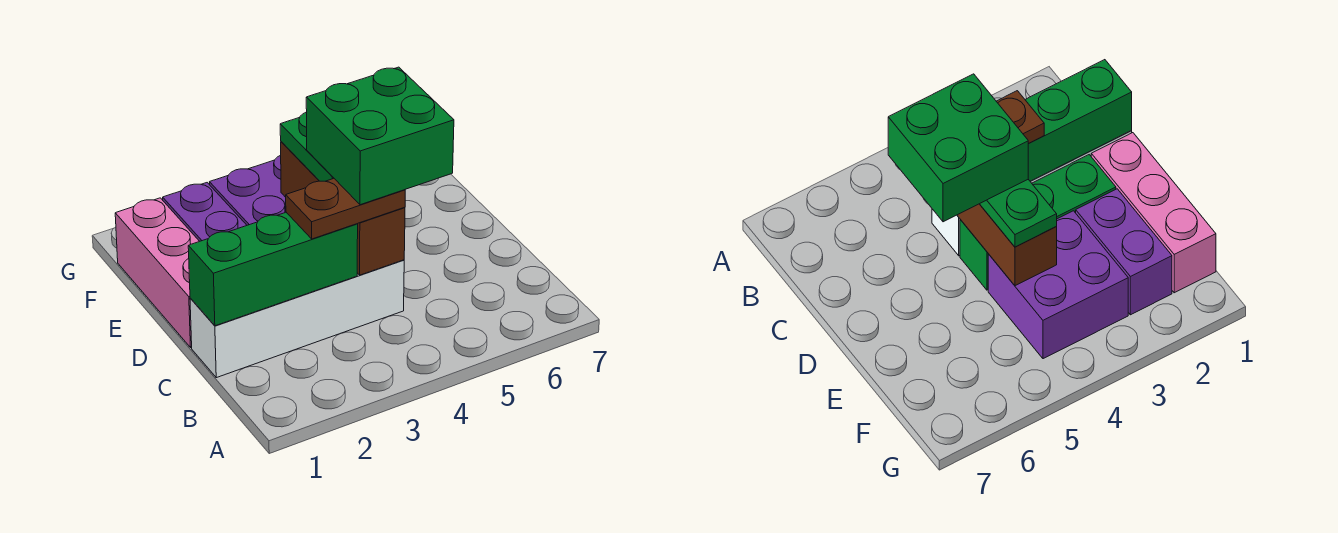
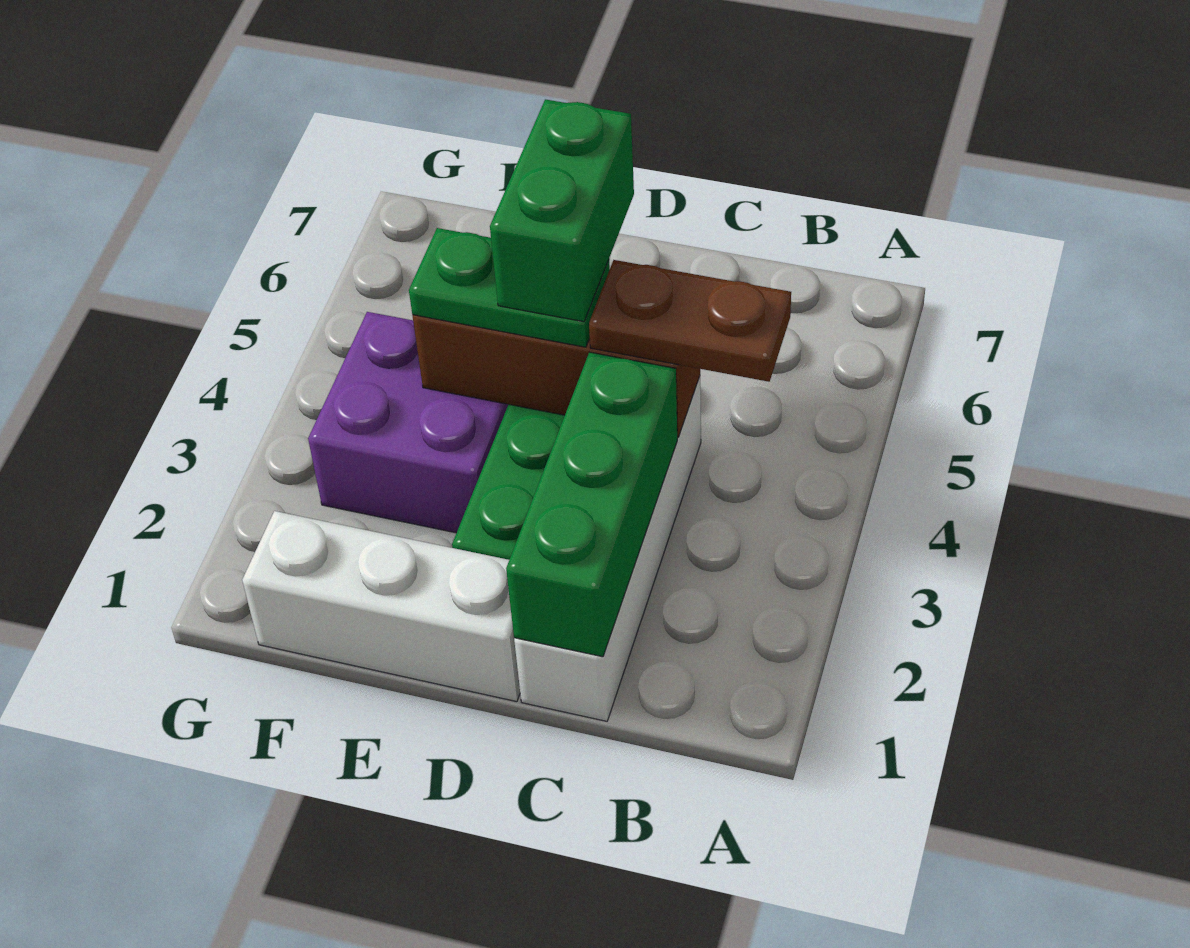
brown 1x2 plate [286,179,405,239] -> brown 1x2 plate turned to [589,260,791,382]
green 2x2 brick [306,67,454,205] -> green 1x2 brick [490,99,634,322]
pink 1x3 brick [115,198,199,347] -> white 1x3 brick [242,511,520,702]
purple 1x2 brick [163,183,247,241] -> none

